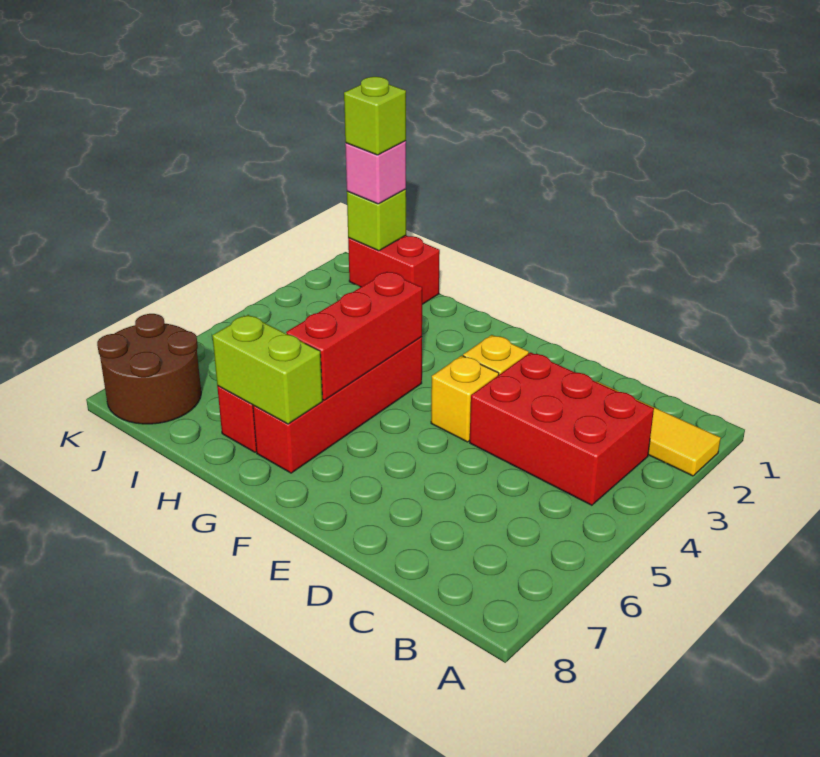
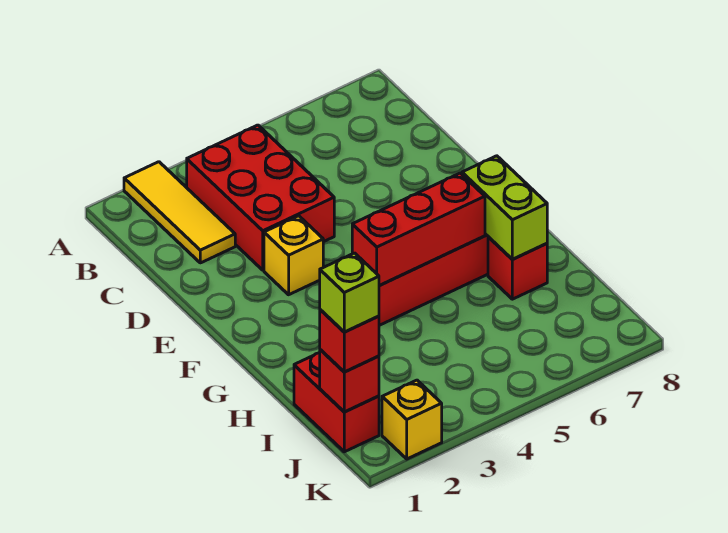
yellow 1x1 brick [431,355,499,442] -> yellow 1x1 brick moved to [382,380,442,459]
lime 1x1 brick [347,189,406,251] -> red 1x1 brick [320,350,379,412]
pink 1x1 brick [345,141,406,204] -> red 1x1 brick [320,310,379,372]
brown 2x2 round brick [97,314,201,424] -> none

